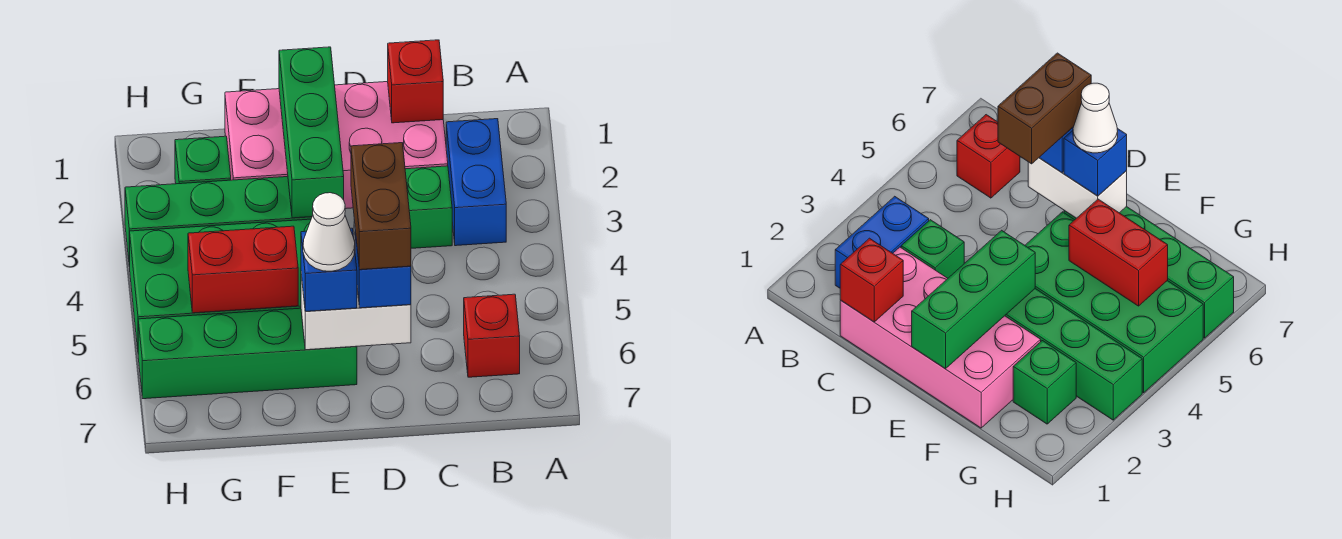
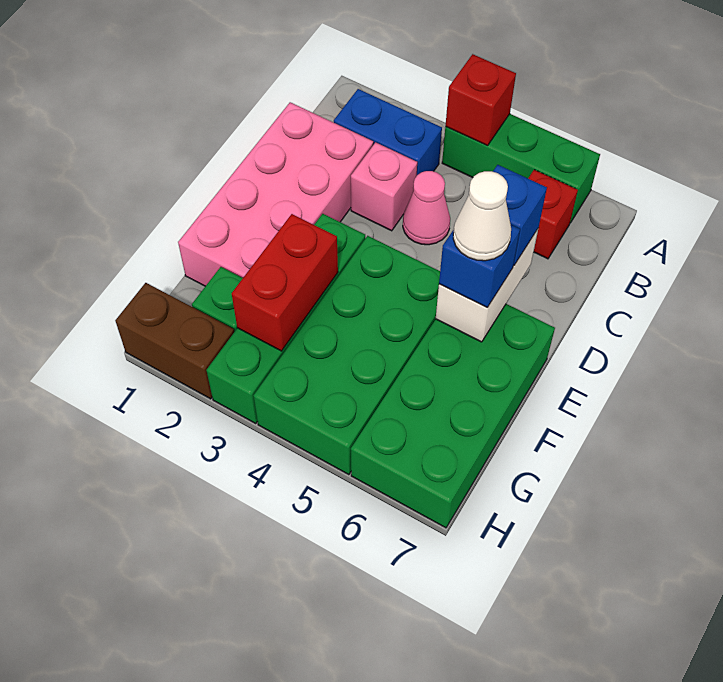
red 1x1 brick [388,40,443,123] -> red 1x1 brick moved to [445,54,516,145]
green 1x1 brick [405,166,452,248] -> pink 1x1 brick [351,142,417,231]
none -> pink 1x1 cone [403,171,450,245]
brown 1x2 brick [351,143,411,270] -> brown 1x2 brick moved to [115,283,234,399]
green 1x3 brick [279,47,344,218] -> green 1x3 brick moved to [442,114,600,223]
green 1x4 brick [138,308,357,399] -> green 2x4 brick [351,304,555,528]
red 1x2 brick [188,226,298,313] -> red 1x2 brick moved to [232,214,338,351]

